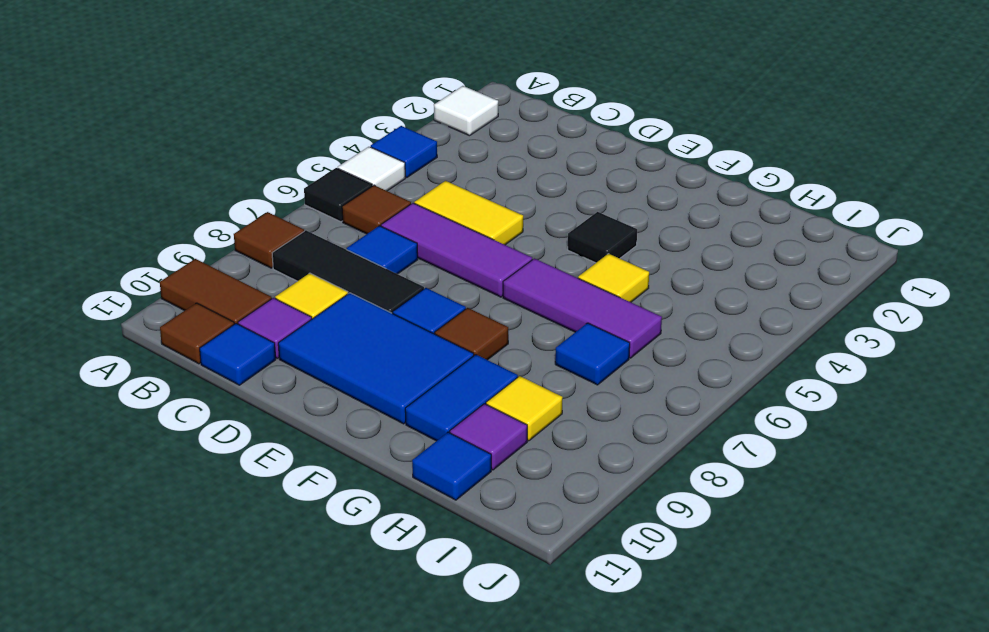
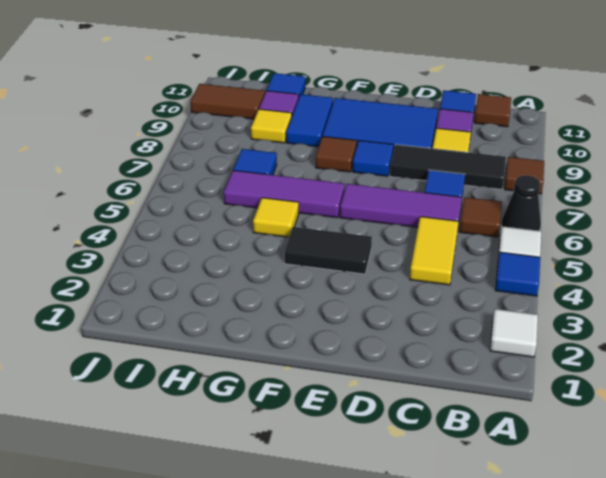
black 1x1 tile [304,168,372,222] -> black 1x1 cone [501,175,541,231]
brown 1x2 tile [160,259,272,324] -> brown 1x2 tile moved to [190,84,265,119]
yellow 1x2 tile [414,181,523,245] -> yellow 1x2 tile turned to [410,217,459,285]
black 1x1 tile [568,212,637,263] -> black 1x2 tile [285,227,372,274]

